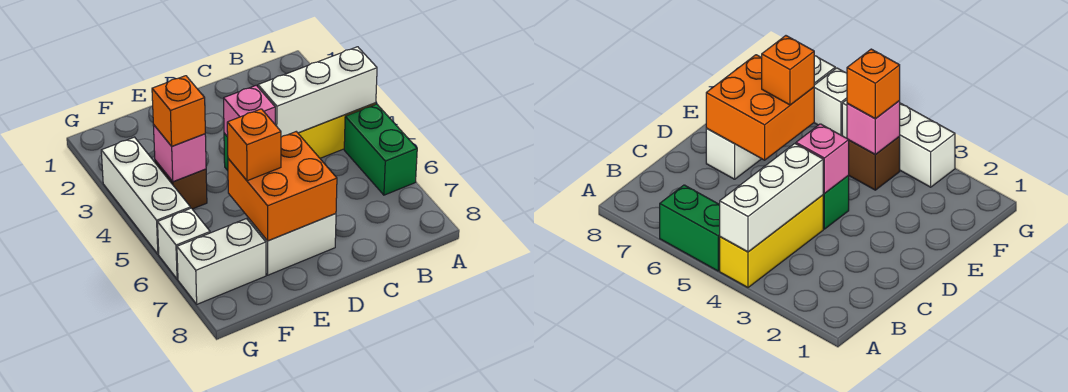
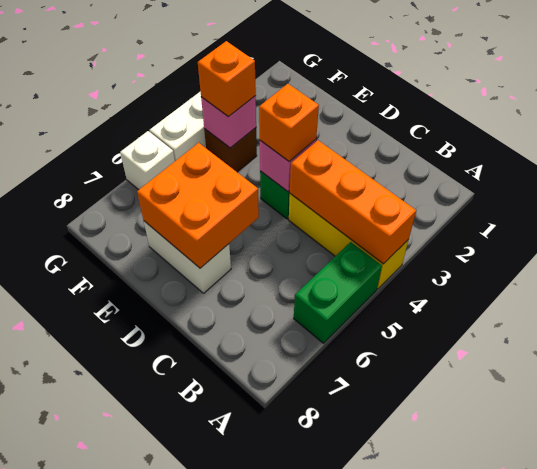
white 1x3 brick [258,47,377,137] -> orange 1x3 brick [290,140,416,264]
orange 1x1 brick [227,109,281,181] -> orange 1x1 brick moved to [259,84,319,161]
white 1x2 brick [177,219,266,304] -> none

